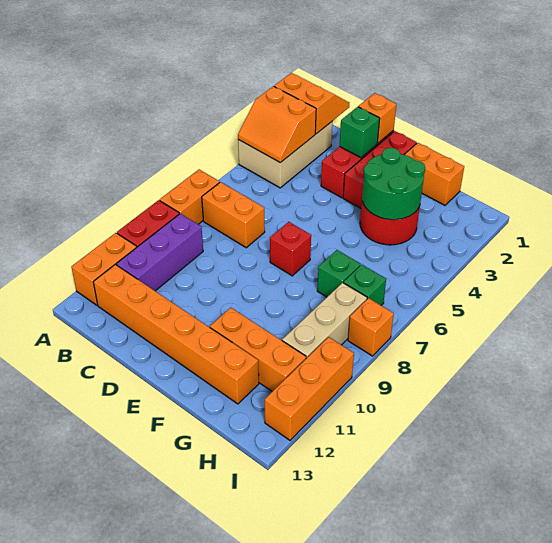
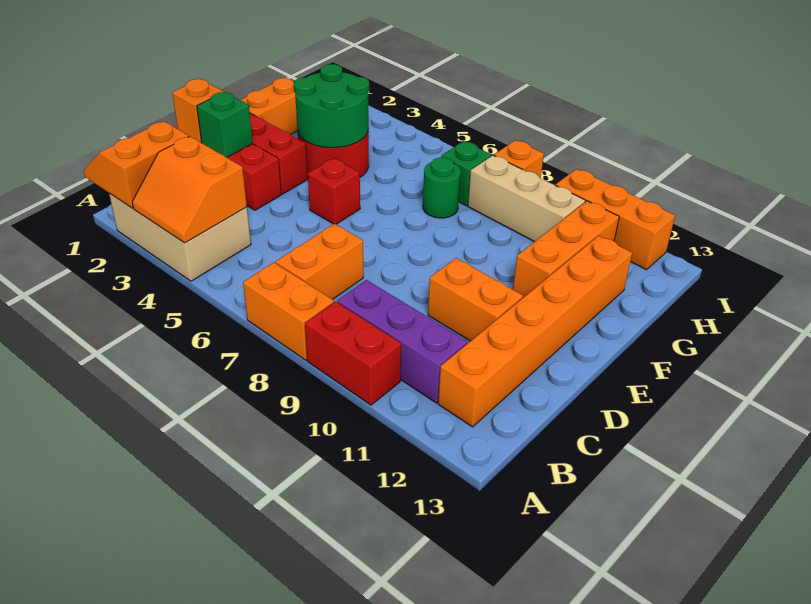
orange 2x2 slope [238,86,316,163] -> orange 2x2 slope turned to [132,136,247,243]
orange 1x2 brick [72,233,137,305] -> orange 1x2 brick moved to [428,258,523,341]
red 1x1 brick [270,222,311,276] -> red 1x1 brick moved to [308,158,360,224]
green 1x1 brick [317,250,361,297] -> green 1x1 round brick [423,157,461,218]

